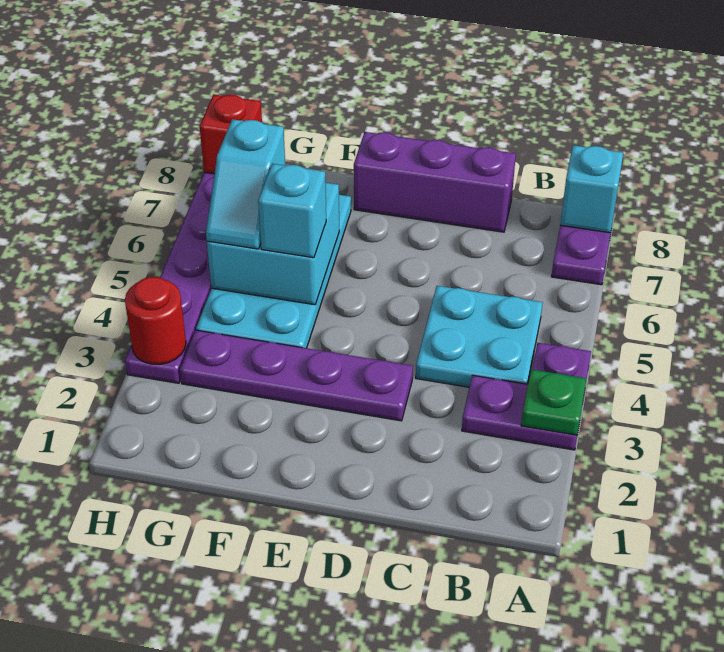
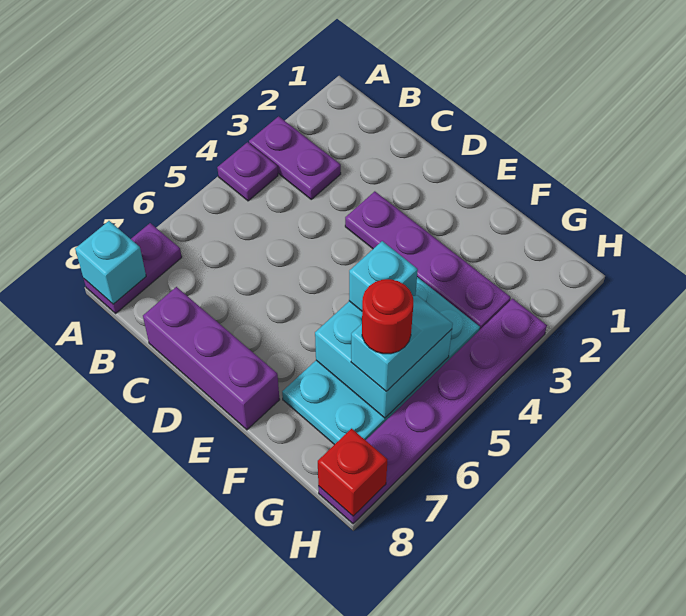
green 1x1 plate [521,369,586,435] -> none
cyan 2x2 plate [416,286,543,387] -> none
red 1x1 round brick [125,277,186,364] -> red 1x1 round brick moved to [362,279,413,354]

